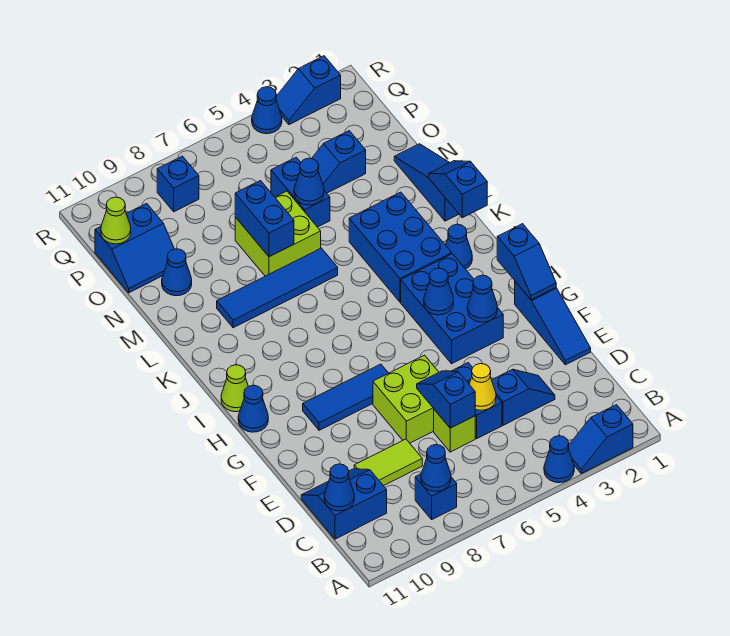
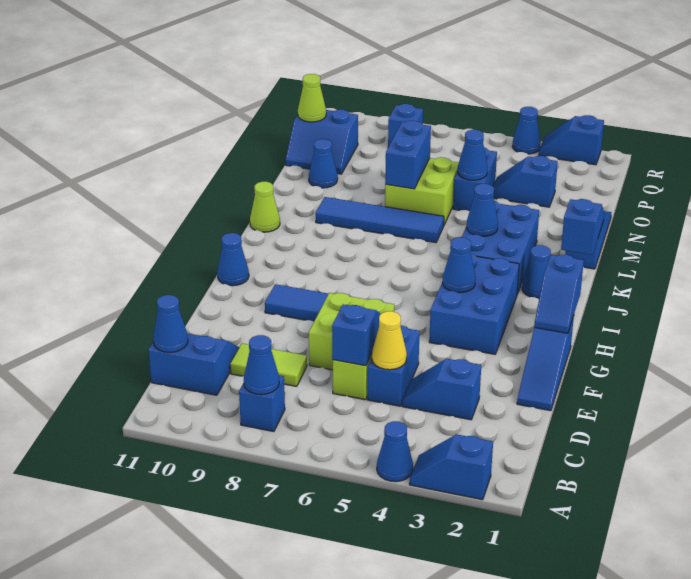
blue 1x2 slope [492,369,555,425] -> blue 1x2 slope turned to [402,359,481,420]
blue 1x1 cone [467,275,497,322] -> blue 1x1 cone moved to [466,184,498,236]
lime 1x1 cone [221,365,248,412] -> lime 1x1 cone moved to [250,182,280,232]

